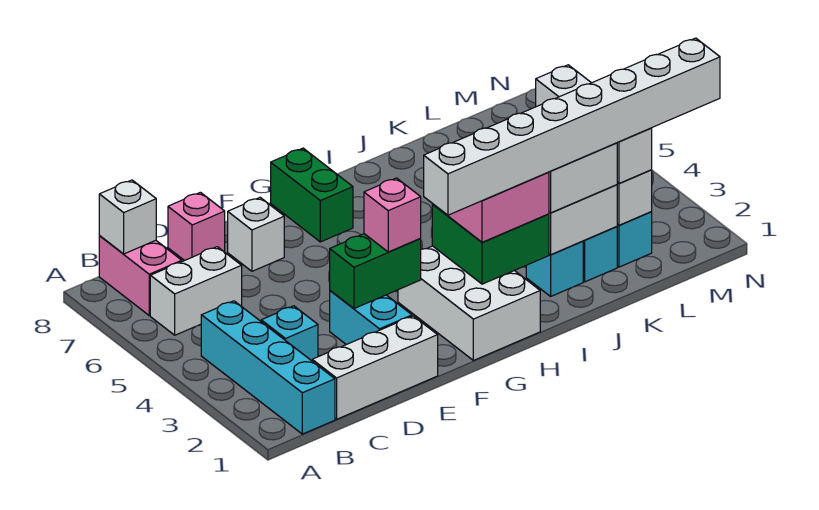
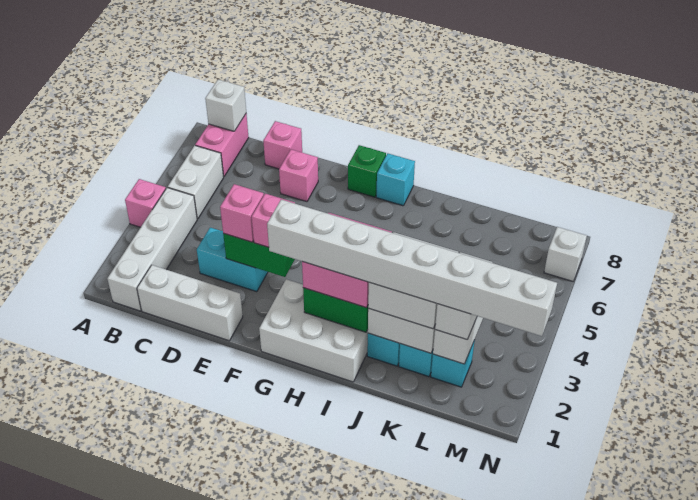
none -> pink 1x1 brick [125,179,166,227]
cyan 1x4 brick [201,301,335,434] -> white 1x4 brick [107,188,197,311]
white 1x2 brick [150,247,242,335] -> white 1x2 brick turned to [168,145,224,219]
cyan 1x1 brick [261,306,318,361] -> cyan 1x1 brick moved to [376,153,415,206]
cyan 1x2 brick [330,291,412,345] -> cyan 1x2 brick turned to [197,228,268,292]
none -> pink 1x1 brick [220,184,264,242]
white 1x1 brick [228,198,284,271] -> pink 1x1 brick [279,150,318,202]
white 2x3 brick [398,246,540,360] -> white 2x3 brick turned to [259,279,368,382]
green 1x2 brick [271,148,353,242] -> green 1x1 brick [348,145,386,197]

